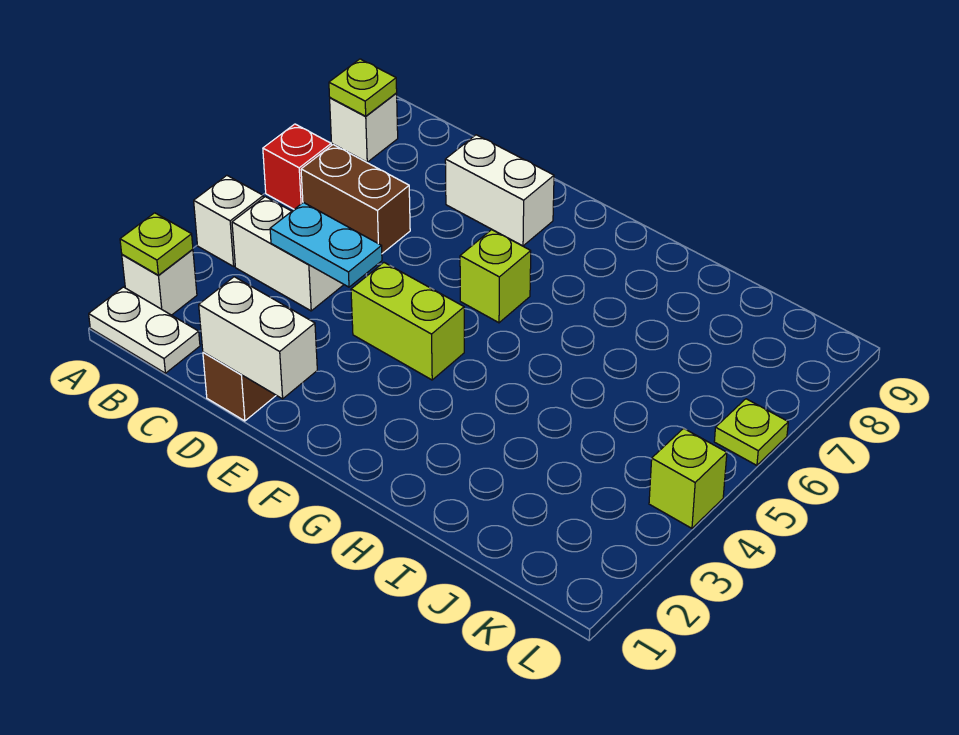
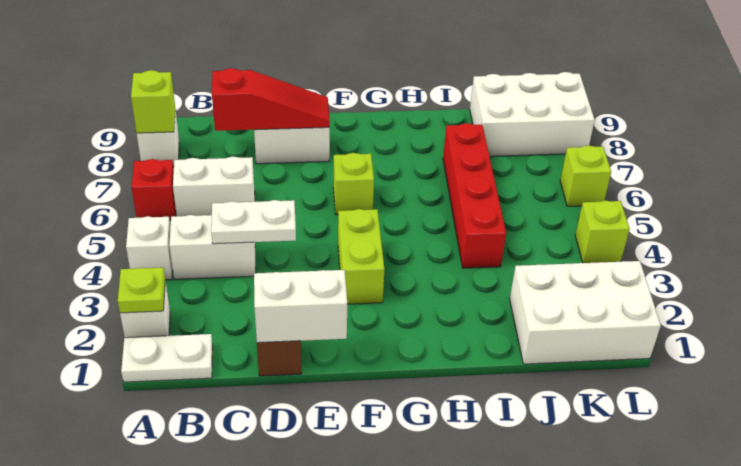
lime 1x1 plate [329,59,397,116] -> lime 1x1 brick [131,70,175,133]
brown 1x2 brick [301,144,410,253] -> white 1x2 brick [173,157,255,216]
cyan 1x2 plate [270,203,382,287] -> white 1x2 plate [211,200,296,244]
none -> red 1x3 slope [212,68,330,131]
lime 1x2 brick [351,263,464,380] -> lime 1x2 brick turned to [338,209,385,304]
none -> red 1x4 brick [443,123,506,268]
none -> white 2x3 brick [510,261,661,364]
none -> white 2x3 brick [470,72,595,156]
lime 1x1 plate [714,399,788,465] -> lime 1x1 brick [560,146,611,206]

